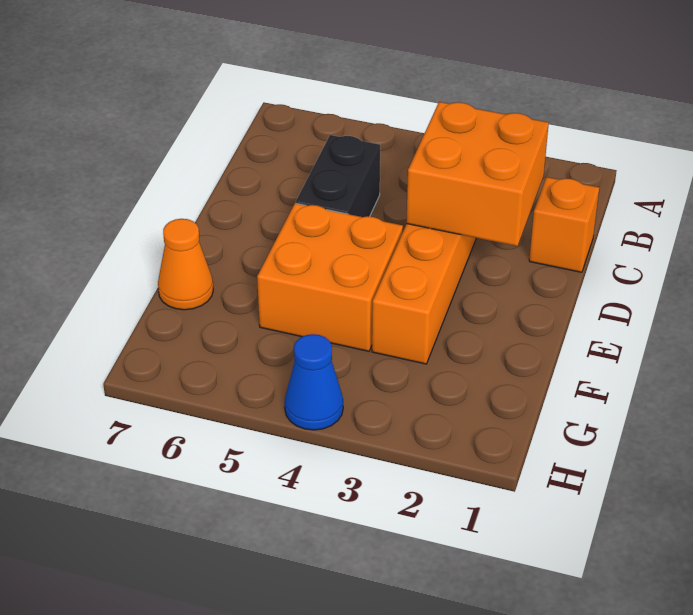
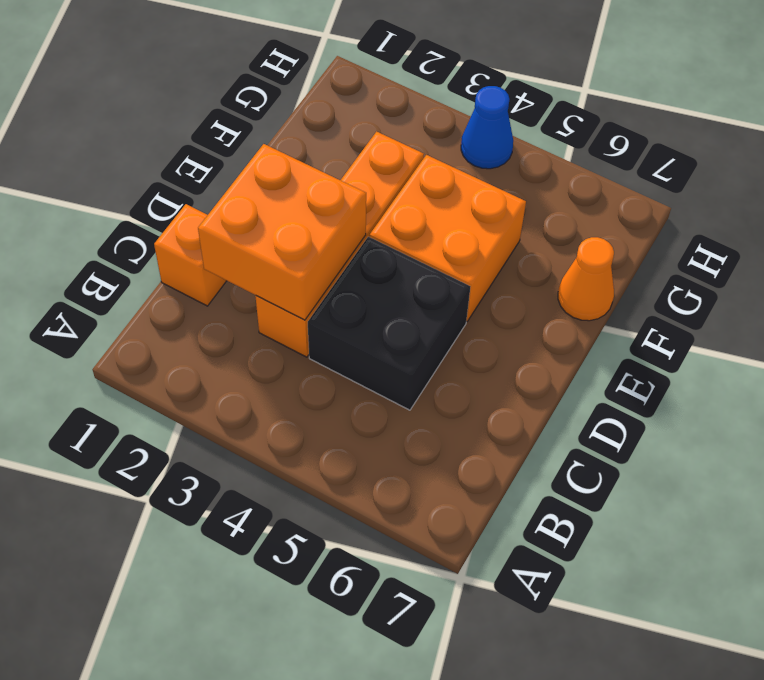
black 1x2 brick [296,135,380,217] -> black 2x2 brick [308,237,470,410]

